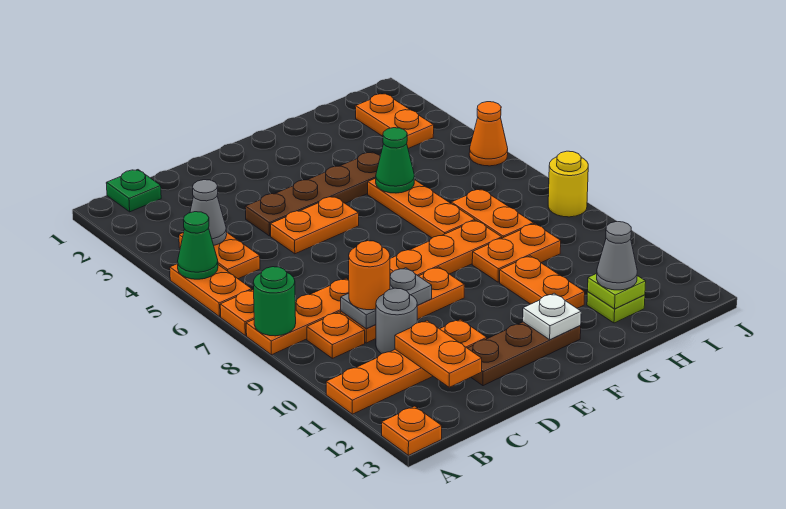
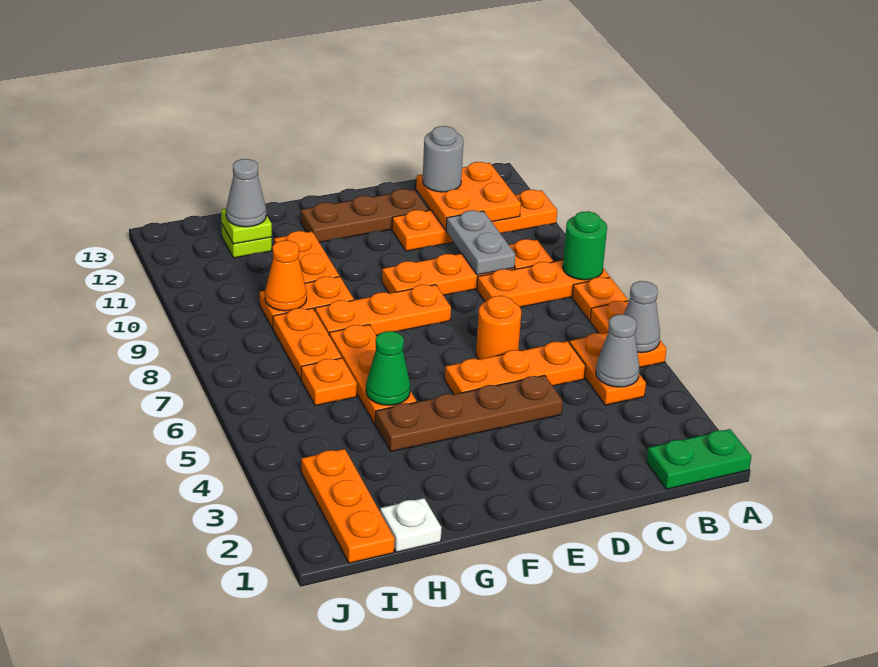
green 1x1 cone [177,212,218,279] -> grey 1x1 cone [624,281,660,353]
orange 1x1 plate [382,406,442,455] -> orange 1x1 plate moved to [301,358,357,405]
green 1x1 plate [106,170,161,212] -> green 1x2 plate [646,429,751,489]
grey 1x2 plate [341,268,432,329] -> grey 1x2 plate turned to [446,210,515,275]
orange 1x1 round brick [349,241,390,310] -> orange 1x1 round brick moved to [476,296,521,359]
grey 1x1 round brick [376,288,417,354] -> grey 1x1 round brick moved to [423,126,463,192]
orange 1x2 plate [395,321,482,387] -> orange 2x2 plate [416,162,521,230]
orange 1x2 plate [271,196,359,254] -> orange 1x3 plate [445,341,585,394]
white 1x1 plate [523,293,581,340] -> white 1x1 plate moved to [380,498,442,552]
orange 1x2 plate [355,94,434,148] -> orange 1x3 plate [301,449,395,563]
orange 1x1 cone [469,102,508,166] -> orange 1x1 cone moved to [265,240,307,311]
yellow 1x1 round brick [548,151,588,217] -> none

